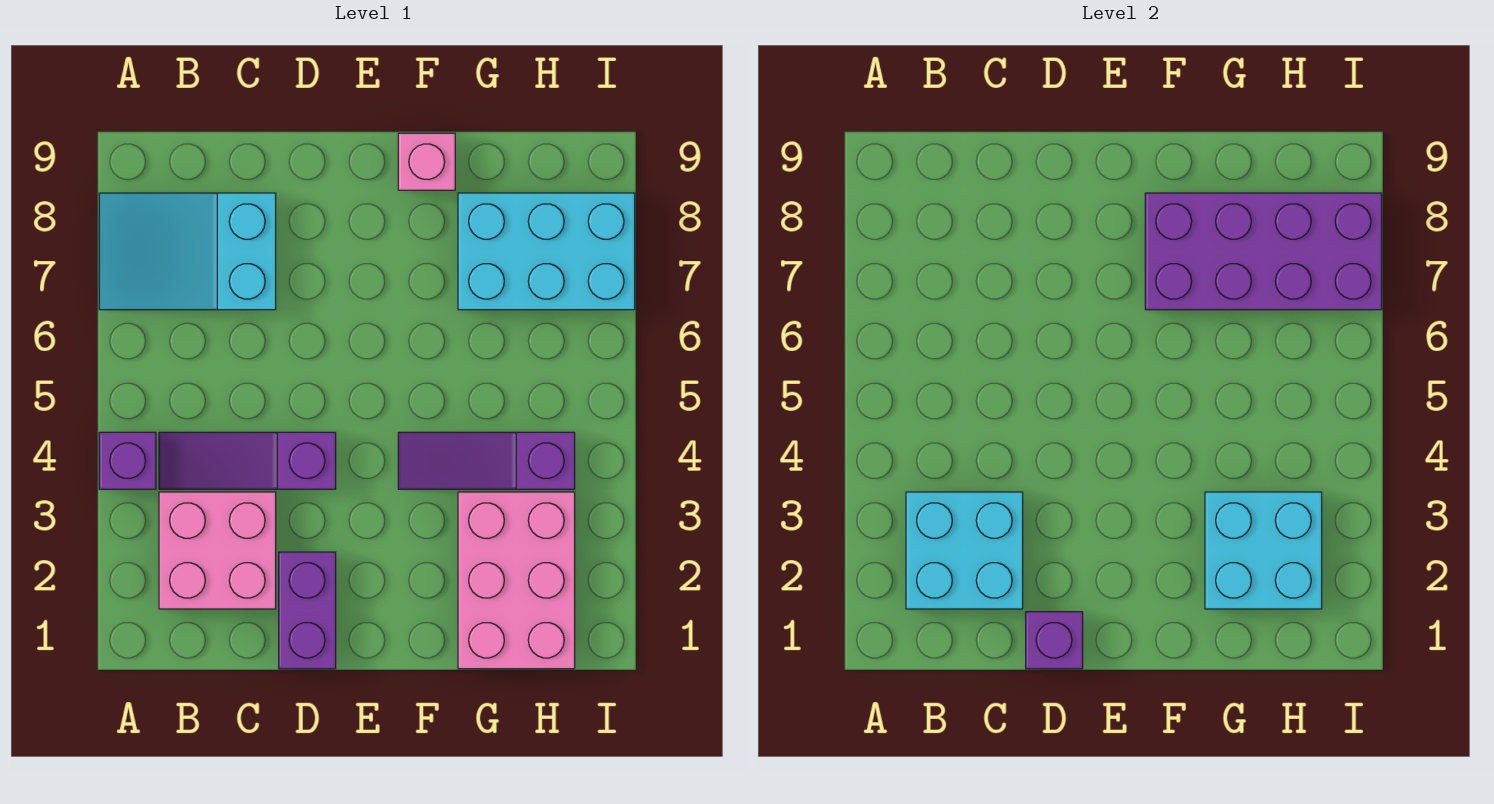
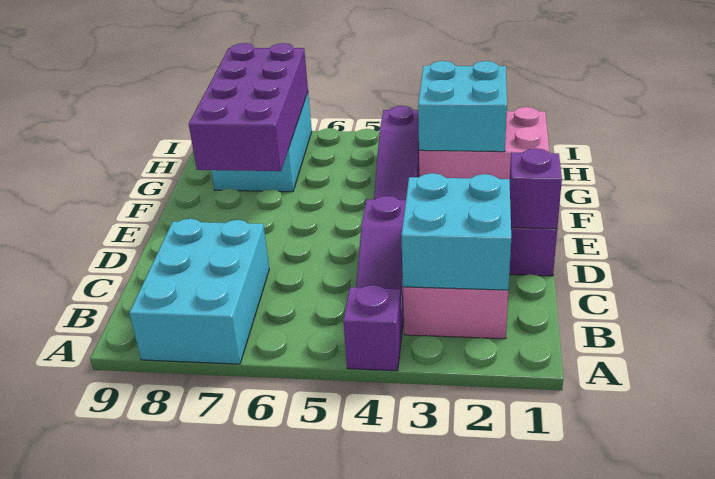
cyan 2x3 slope [99,193,276,310] -> cyan 2x3 brick [129,219,269,364]
pink 1x1 brick [398,133,455,190] -> none

